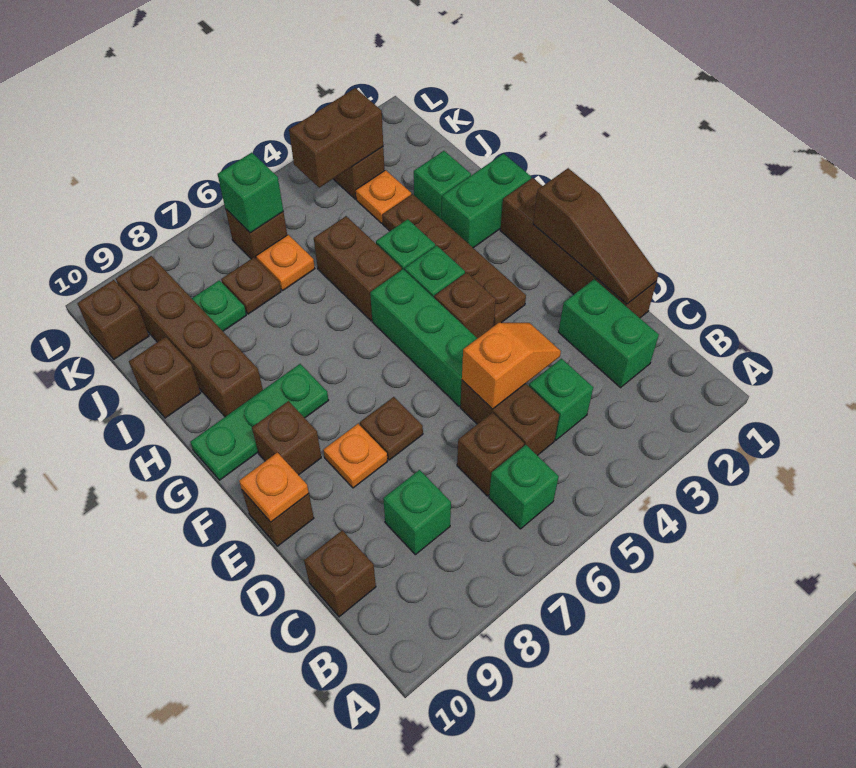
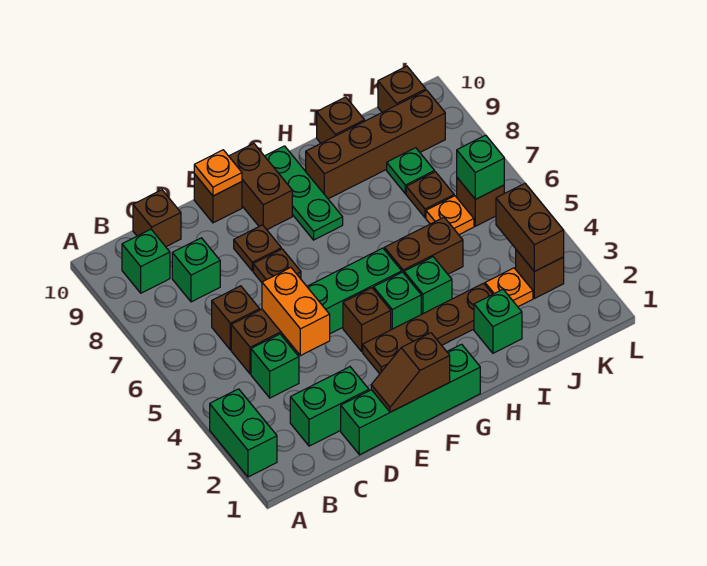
green 1x1 brick [489,445,559,529] -> green 1x1 brick moved to [122,229,170,293]
brown 1x4 brick [500,178,657,318] -> green 1x4 brick [341,344,480,455]
brown 1x3 slope [533,168,658,304] -> brown 1x2 slope [371,333,450,412]
orange 1x2 slope [462,323,561,409] -> orange 1x2 brick [262,268,330,356]
orange 1x1 plate [323,424,387,488] -> brown 1x1 plate [234,225,281,271]
brown 1x1 brick [252,401,321,475] -> brown 1x2 brick [229,143,292,230]
green 1x2 brick [442,154,531,248] -> green 1x2 brick moved to [210,389,277,477]

